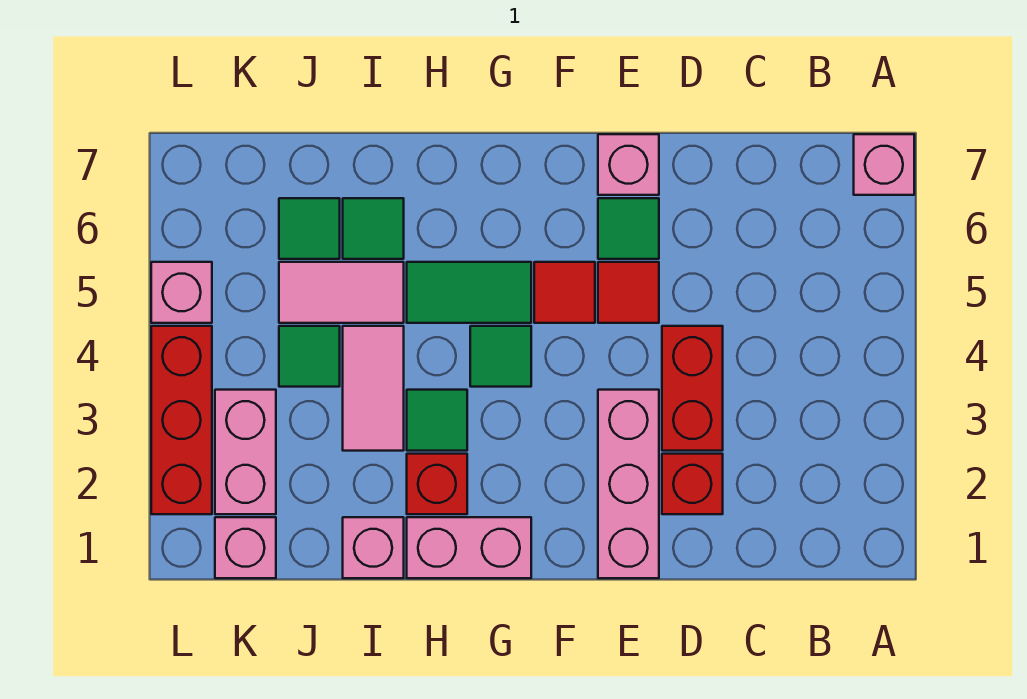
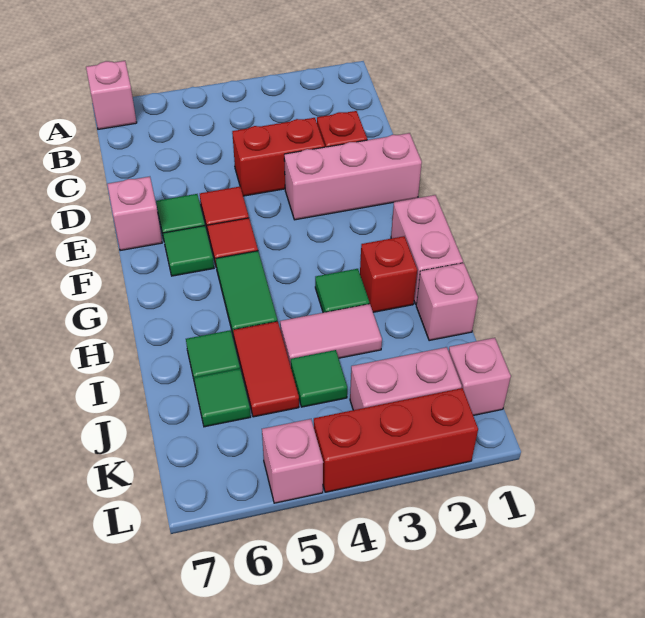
green 1x1 tile [470,326,531,387] -> green 1x1 tile moved to [163,226,214,276]
pink 1x2 tile [279,262,404,323] -> red 1x2 tile [233,321,299,417]

